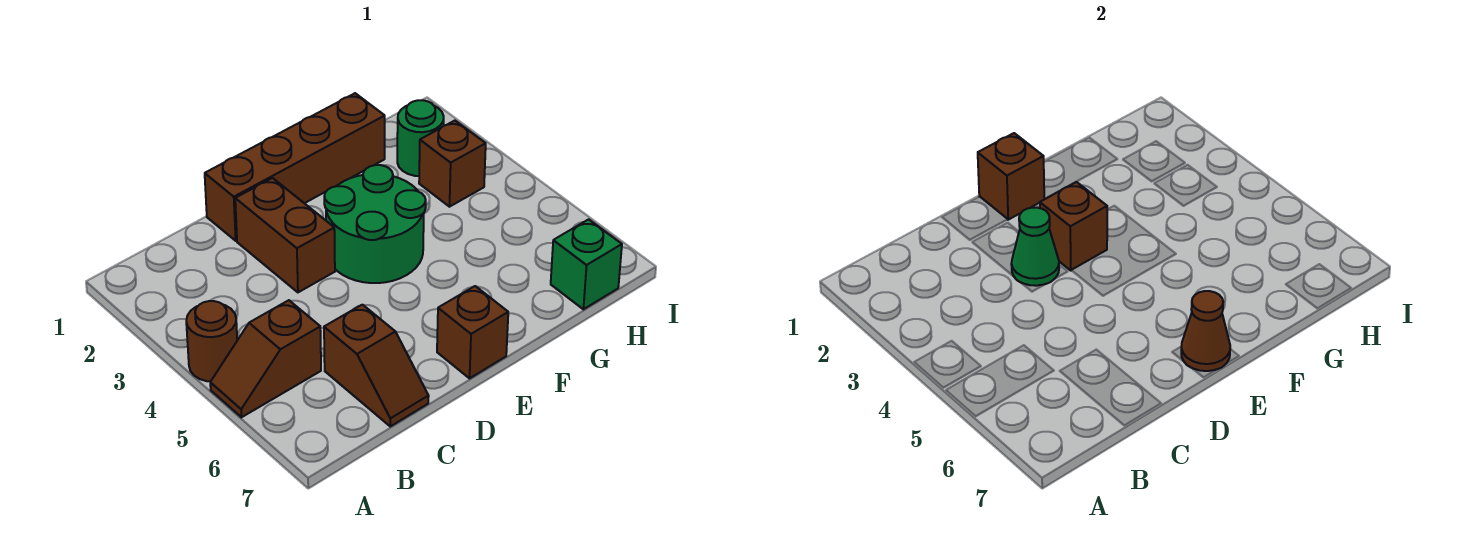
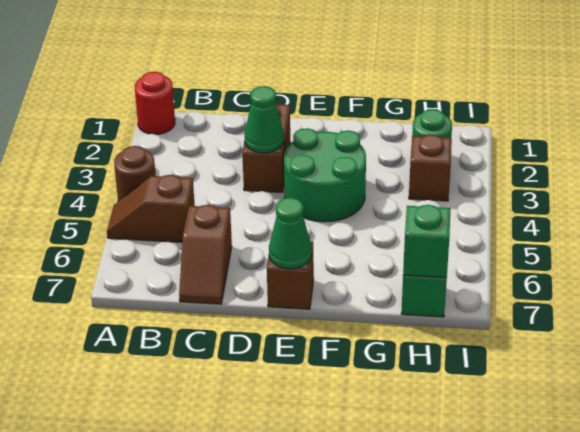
none -> red 1x1 round brick [135,72,175,135]
brown 1x4 brick [205,93,385,241] -> none
brown 1x1 brick [978,133,1044,220] -> none
brown 1x1 brick [1040,182,1107,270] -> none
brown 1x1 cone [1181,291,1230,371] -> green 1x1 cone [269,198,312,269]
none -> green 1x1 brick [403,205,451,278]

